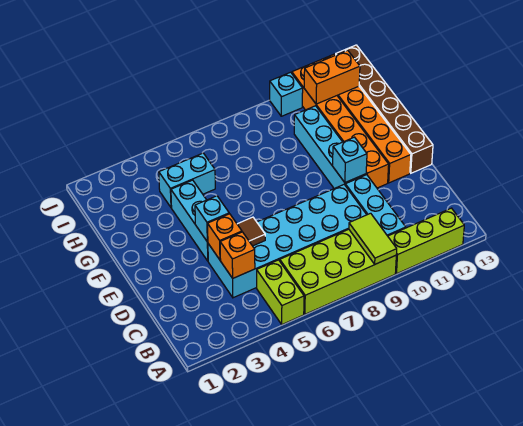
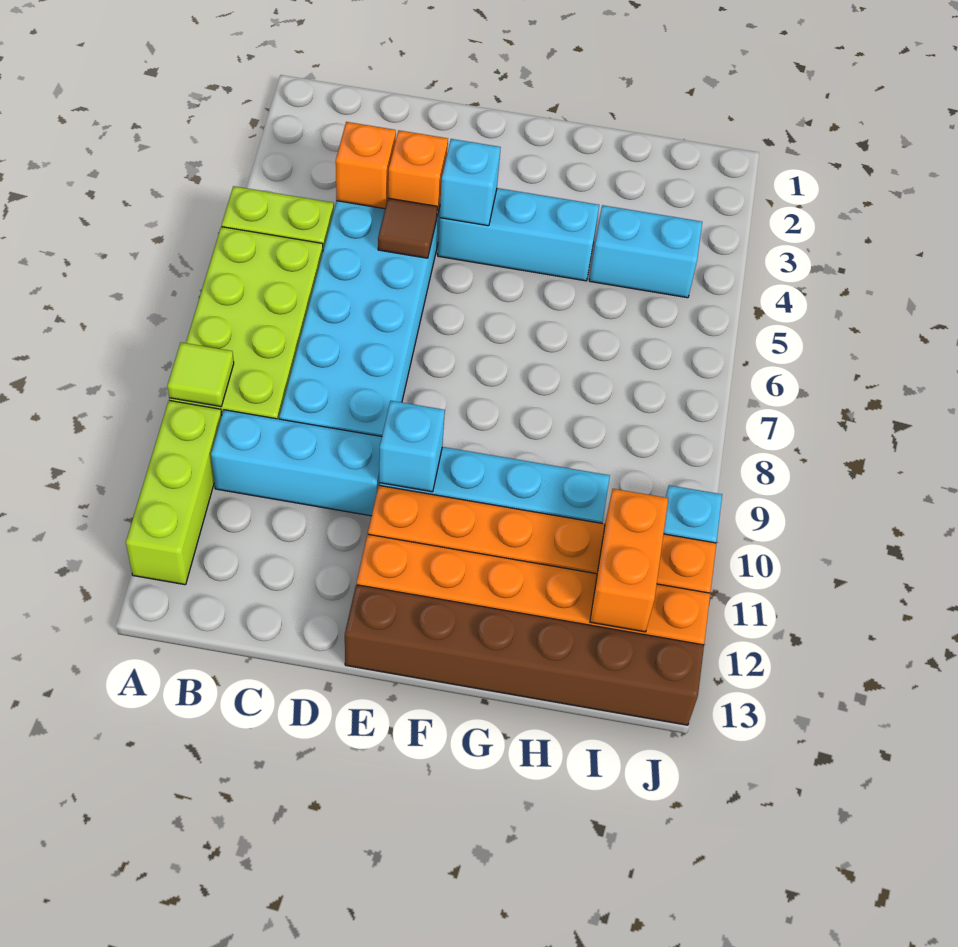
lime 1x2 tile [349,213,397,264] -> lime 1x1 tile [167,342,234,407]
cyan 1x2 brick [159,153,215,208] -> cyan 1x2 brick turned to [589,205,702,298]

